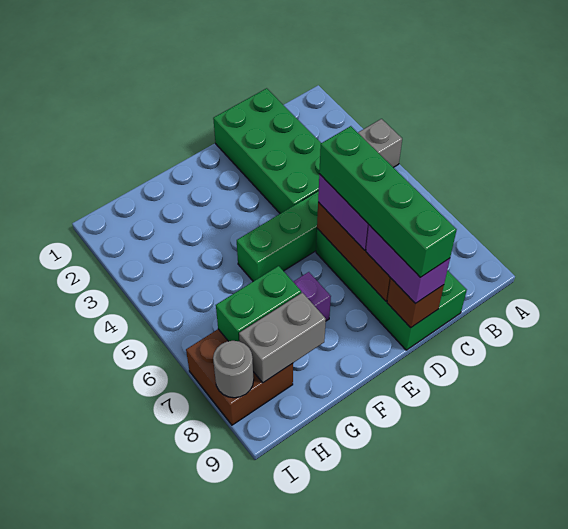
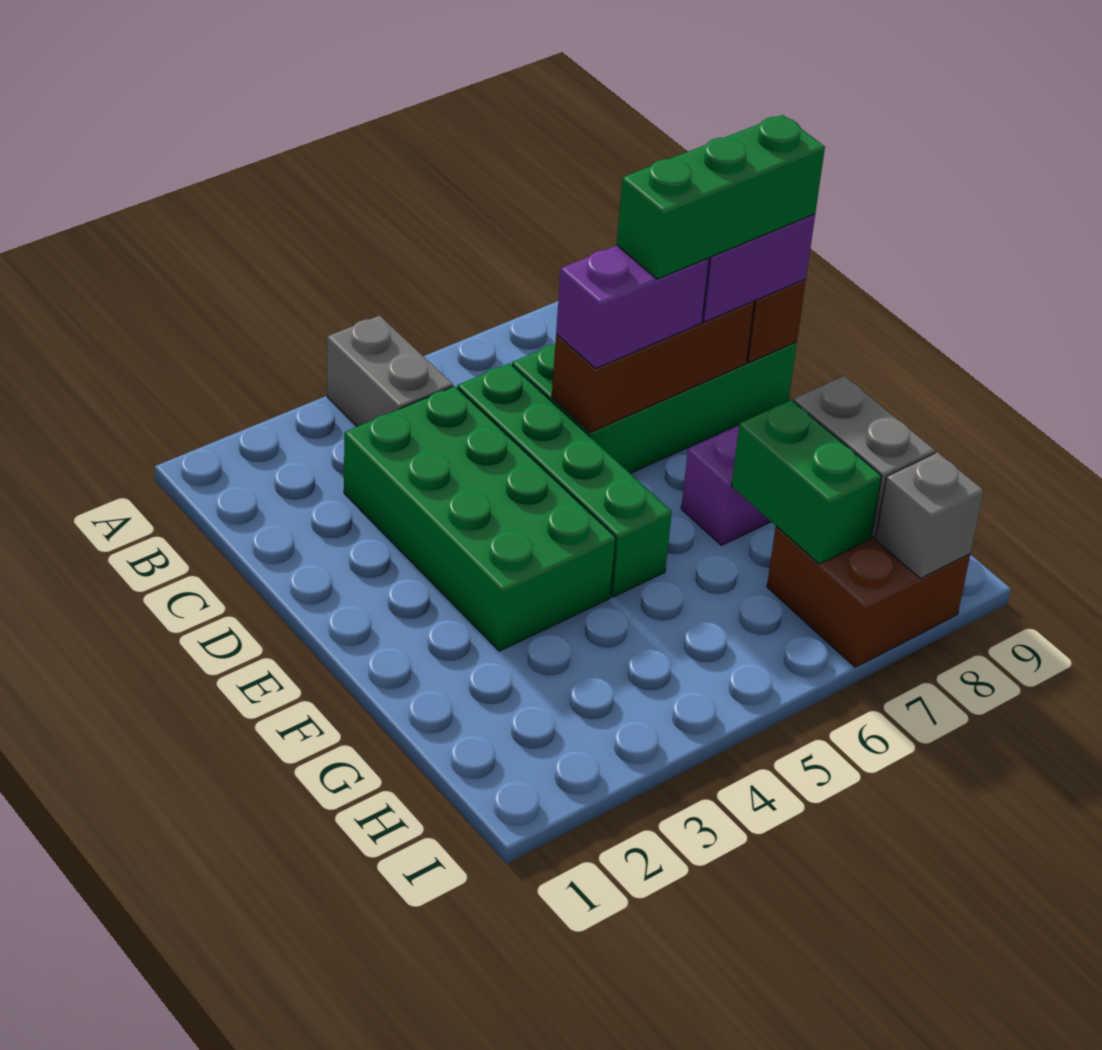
green 2x4 brick [213,88,321,214] -> green 2x4 brick turned to [344,386,616,651]
green 1x4 brick [319,126,457,277] -> green 1x3 brick [617,115,825,279]
grey 1x1 round brick [213,341,254,398] -> grey 1x1 brick [875,452,984,578]

